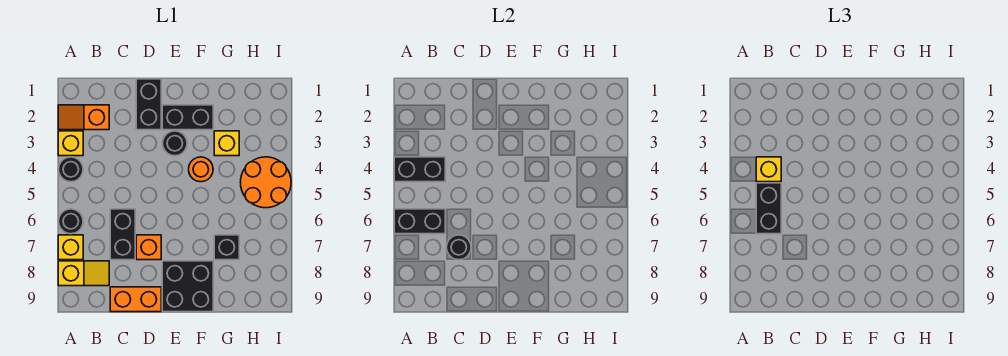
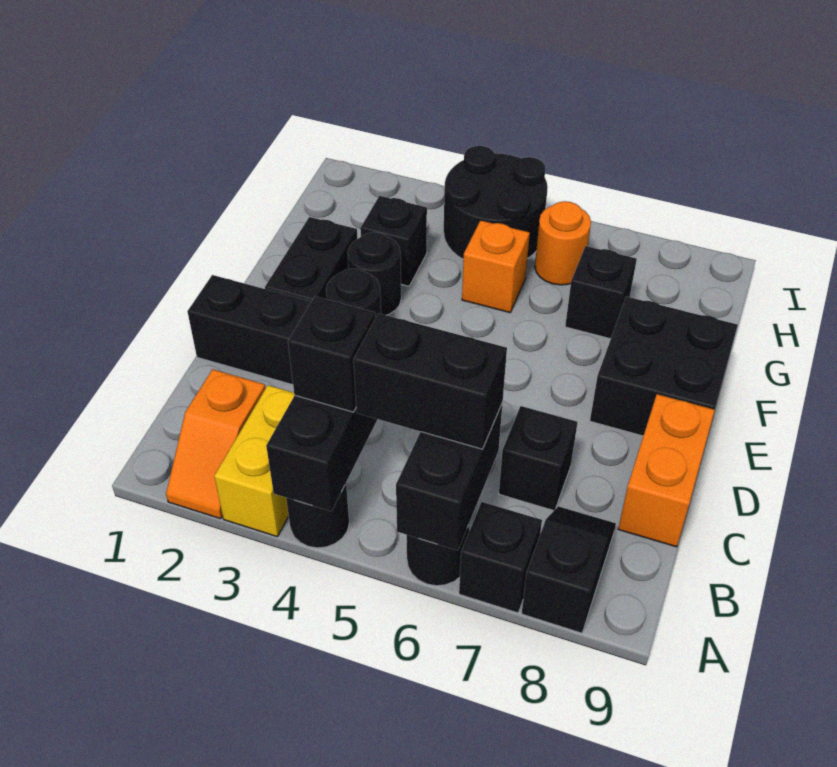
yellow 1x1 brick [58,131,83,156] -> yellow 1x2 brick [214,385,295,537]
yellow 1x1 brick [58,235,83,260] -> black 1x1 brick [459,502,542,613]
yellow 1x2 slope [58,261,109,286] -> black 1x2 slope [522,506,616,633]
yellow 1x1 brick [756,157,781,182] -> black 1x1 brick [288,296,375,412]
black 1x2 brick [110,209,135,260] -> black 1x1 brick [499,406,578,511]
black 1x1 round brick [447,235,471,260] -> black 1x1 round brick moved to [348,232,401,315]
orange 1x1 brick [136,235,161,260] -> orange 1x1 brick moved to [462,220,530,313]
orange 1x1 round brick [189,157,213,182] -> orange 1x1 round brick moved to [535,201,591,285]
yellow 1x1 brick [214,131,239,156] -> black 1x1 brick [360,196,427,286]
orange 2x2 round brick [241,157,291,208] -> black 2x2 round brick [444,146,548,259]

